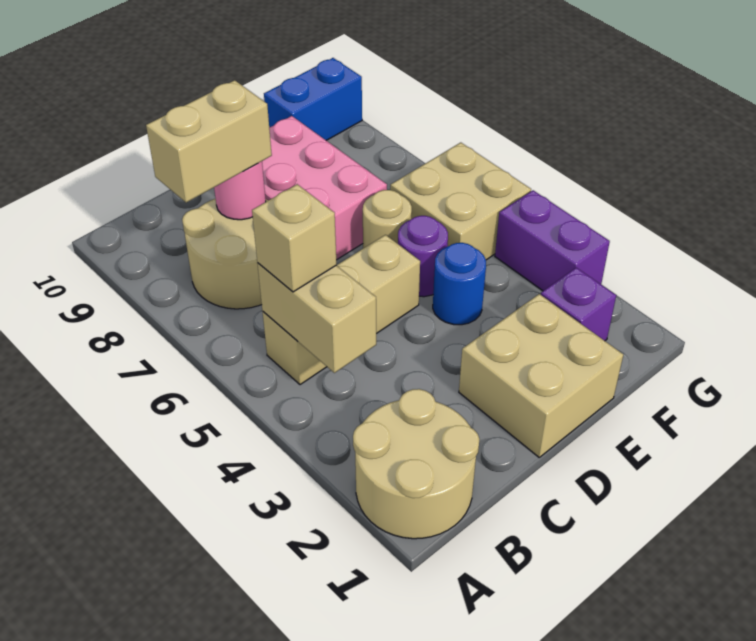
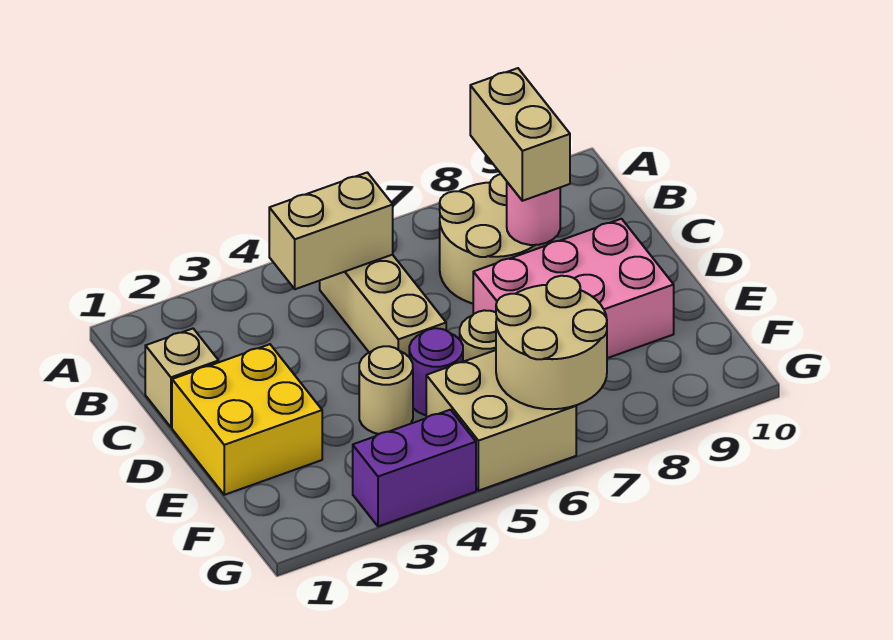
tan 2x2 round brick [353,389,479,539] -> tan 2x2 round brick moved to [496,276,607,409]
tan 1x1 brick [252,184,337,292] -> tan 1x1 brick moved to [145,329,219,427]
tan 2x2 brick [459,294,623,457] -> yellow 2x2 brick [172,344,322,495]
blue 1x1 round brick [433,243,486,325] -> tan 1x1 round brick [359,346,413,434]
purple 1x1 brick [541,268,616,341] -> none
blue 1x2 brick [264,58,362,141] -> none

